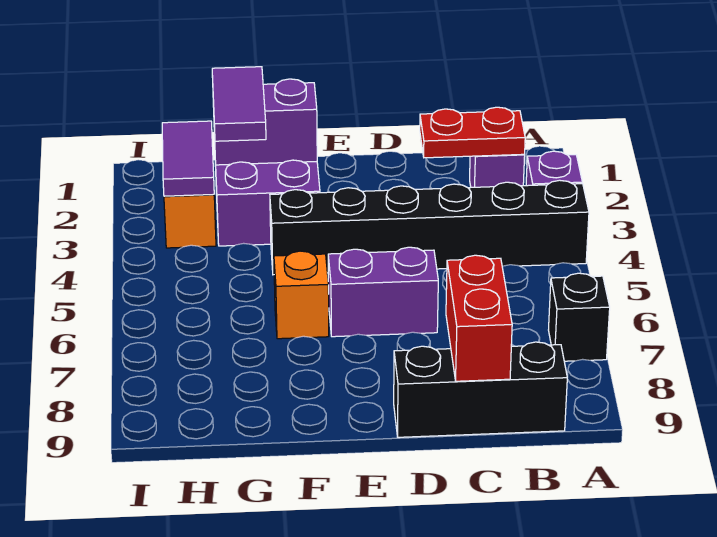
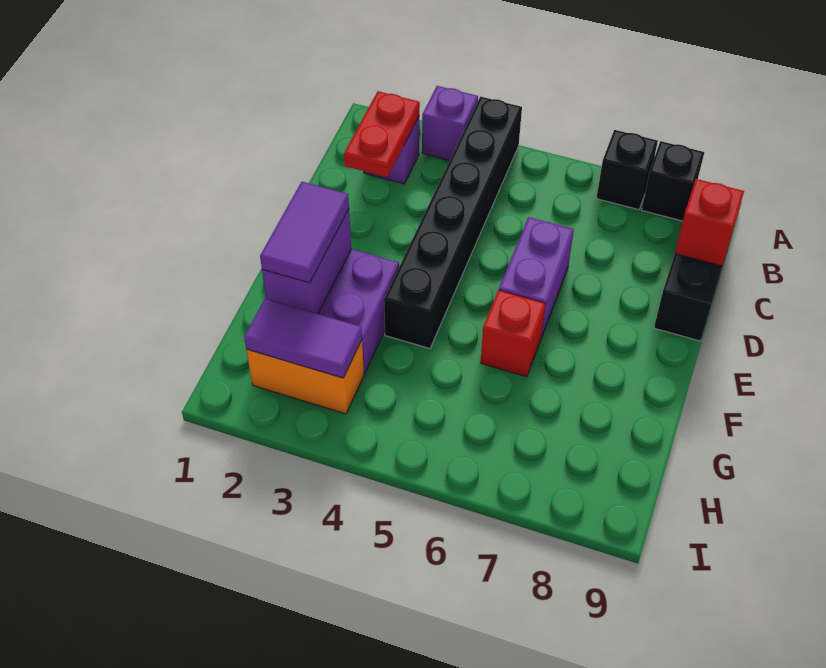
none -> black 1x1 brick [642,141,704,221]
red 1x2 brick [446,255,512,381] -> red 1x1 brick [675,179,744,266]
orange 1x1 brick [274,251,329,339] -> red 1x1 brick [481,290,546,377]
purple 1x2 tile [212,67,266,141] -> purple 1x2 tile turned to [260,182,349,283]

